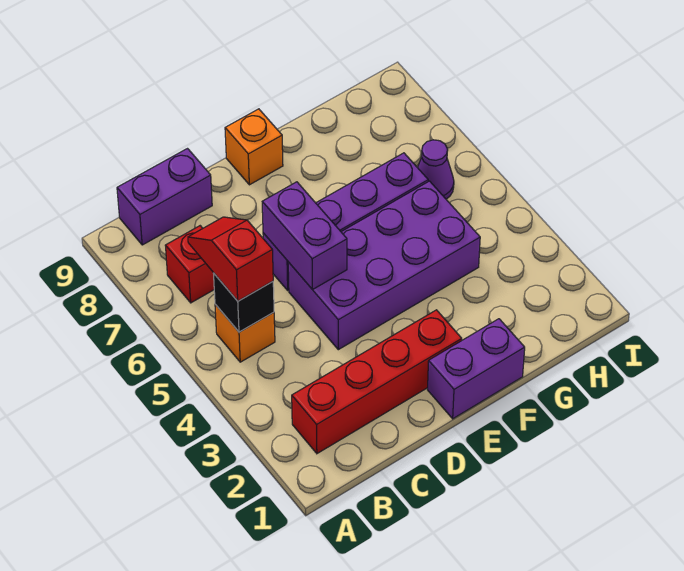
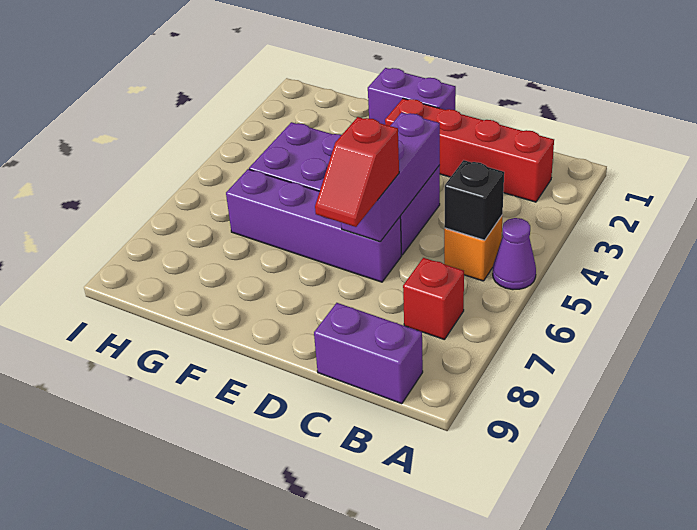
red 1x2 slope [188,217,273,301] -> red 1x2 slope moved to [315,117,399,227]
purple 1x2 brick [262,182,347,290] -> purple 1x3 brick [341,112,440,242]
orange 1x1 brick [225,109,283,185] -> none
purple 1x1 cone [418,140,454,199] -> purple 1x1 cone moved to [493,218,536,290]

